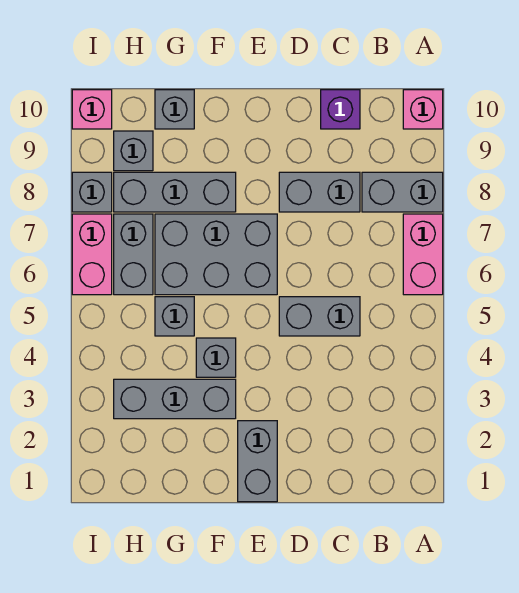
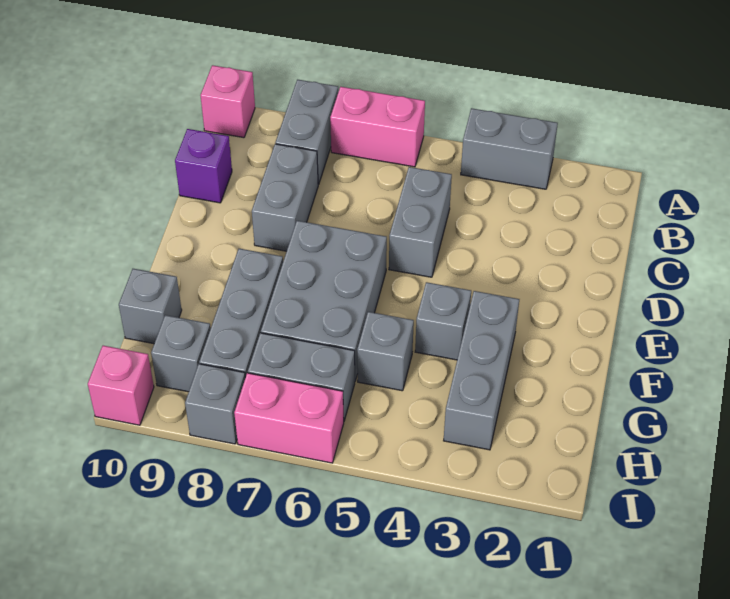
grey 1x2 brick [238,421,277,502] -> grey 1x2 brick moved to [461,108,558,189]

